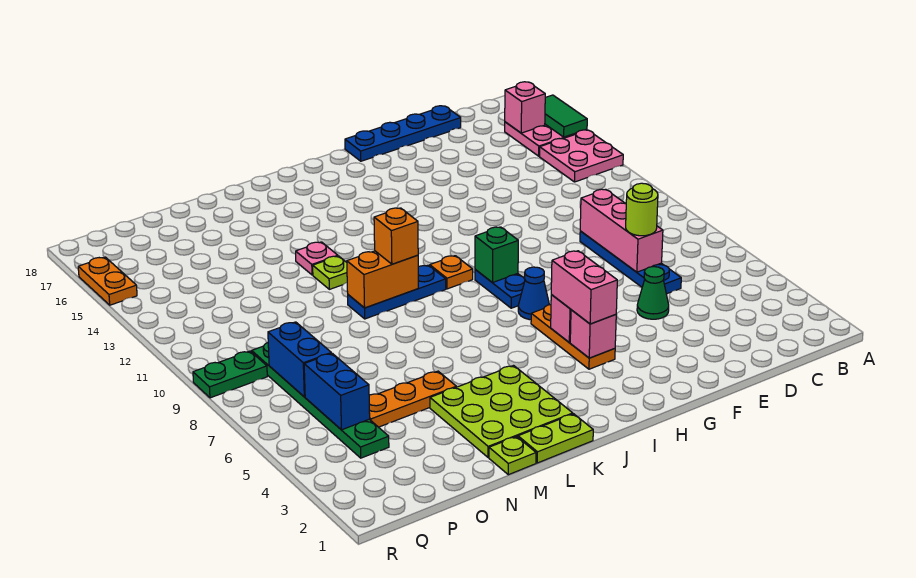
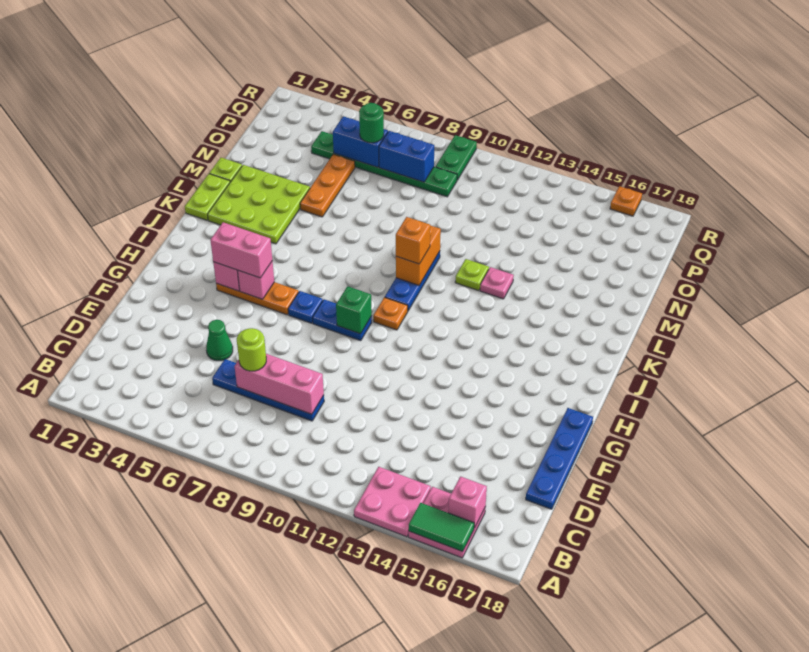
blue 1x1 cone [518,267,549,320] -> blue 1x1 plate [288,291,323,323]
none -> green 1x1 round brick [359,103,384,143]
orange 1x2 plate [78,257,137,305] -> orange 1x1 plate [610,186,642,216]

